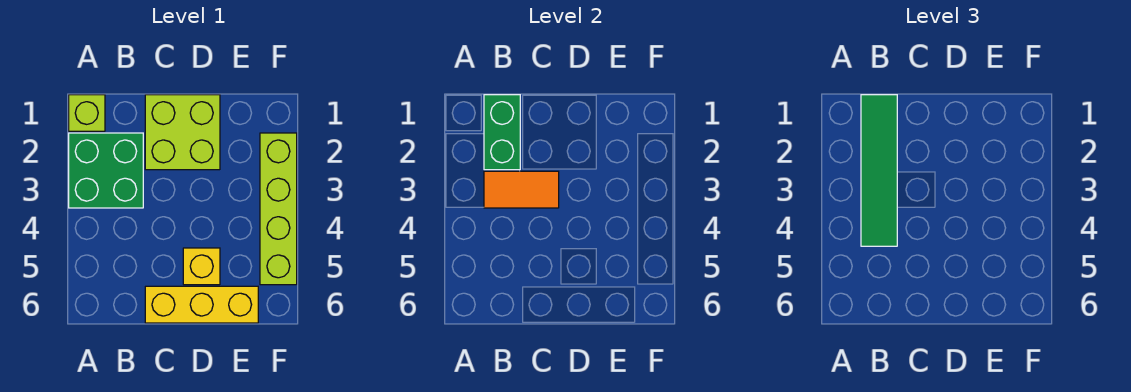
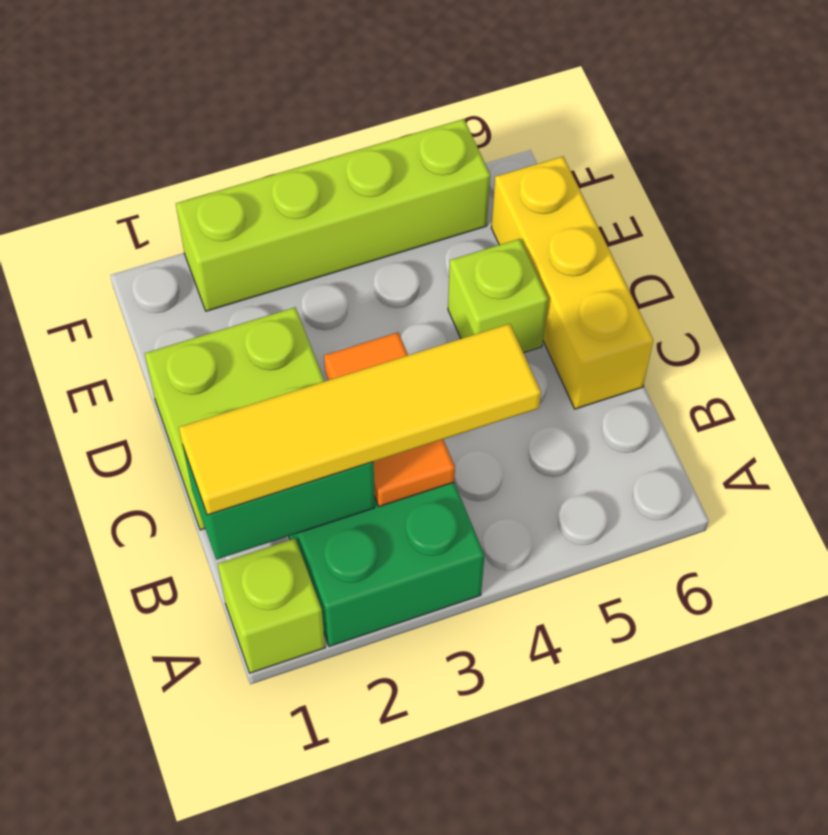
green 1x4 tile [861,95,897,246] -> yellow 1x4 tile [179,324,541,515]
yellow 1x1 brick [183,248,220,285] -> lime 1x1 brick [448,239,548,353]

